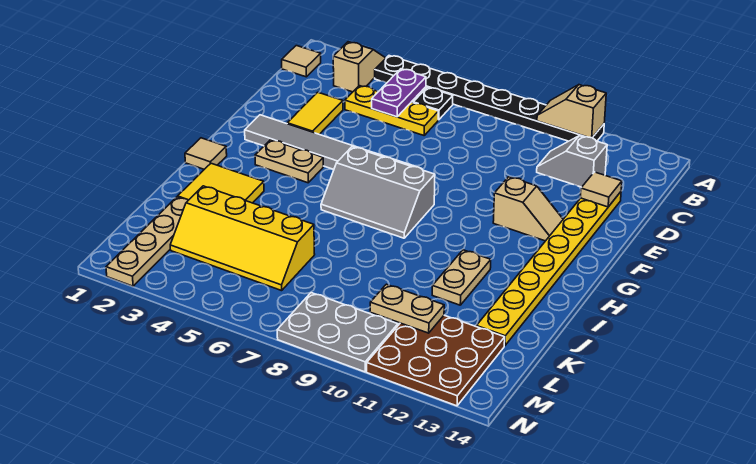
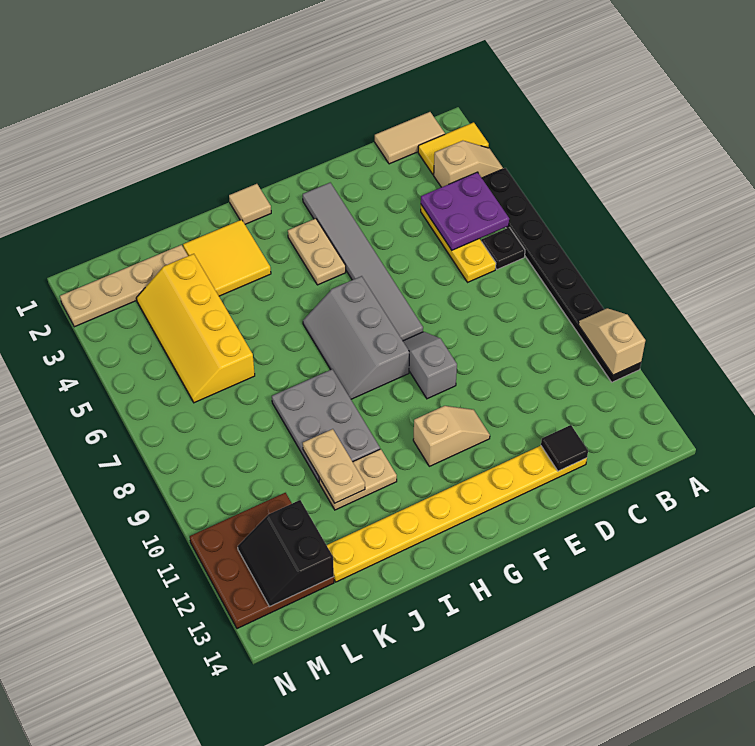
tan 1x1 tile [282,46,321,77] -> tan 1x2 tile [375,112,445,164]
purple 1x2 plate [372,69,426,117] -> purple 2x2 plate [421,172,509,250]
grey 1x2 slope [537,136,607,187] -> grey 1x2 slope moved to [403,332,457,399]
yellow 1x2 tile [287,92,343,134] -> yellow 1x2 tile moved to [418,122,489,175]
tan 1x1 tile [580,172,622,207] -> black 1x1 tile [541,425,588,471]
tan 1x2 slope [493,177,563,241] -> tan 1x2 slope turned to [413,406,490,466]
tan 1x2 plate [370,284,444,333] -> tan 1x2 plate moved to [303,429,365,503]
none -> black 2x2 slope [238,500,334,607]
grey 2x3 plate [277,293,398,372] -> grey 2x3 plate moved to [272,369,380,482]

